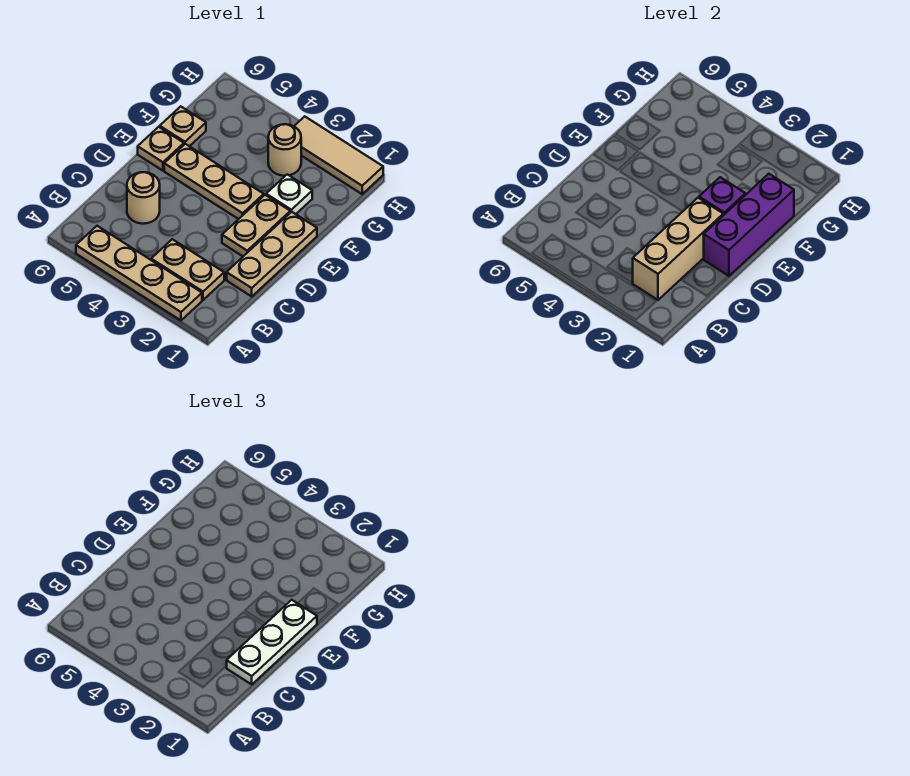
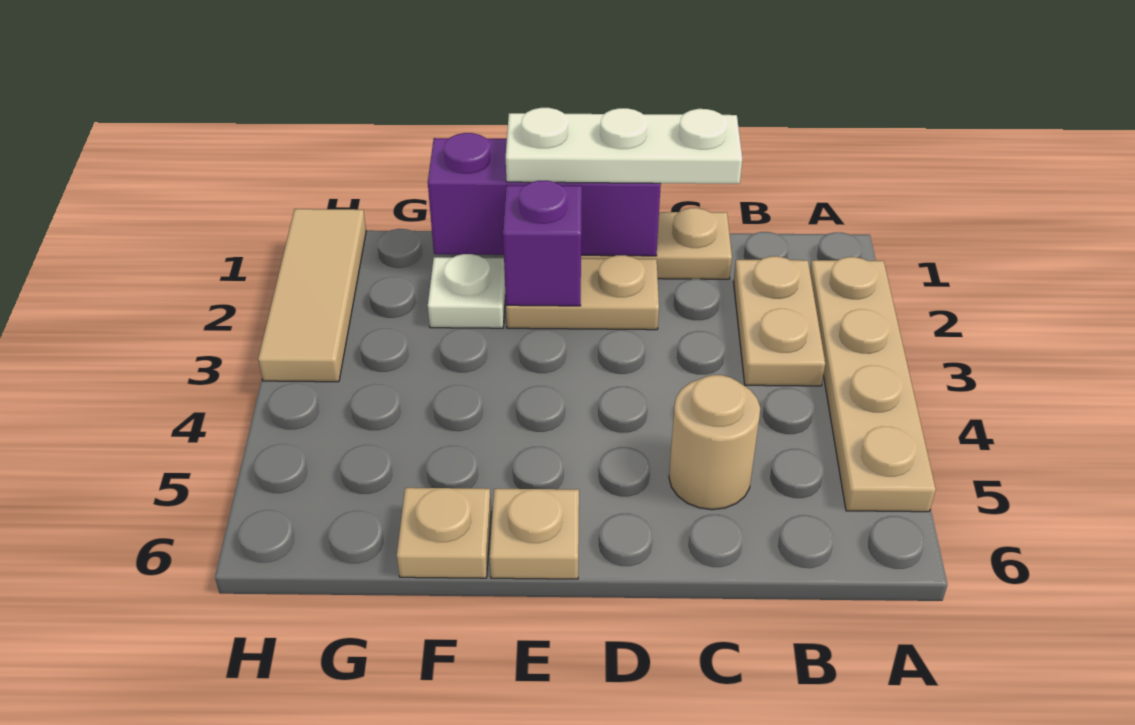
tan 1x3 brick [633,198,723,300] -> none
tan 1x3 plate [164,144,264,219] -> none
tan 1x1 round brick [268,124,301,176] -> none

